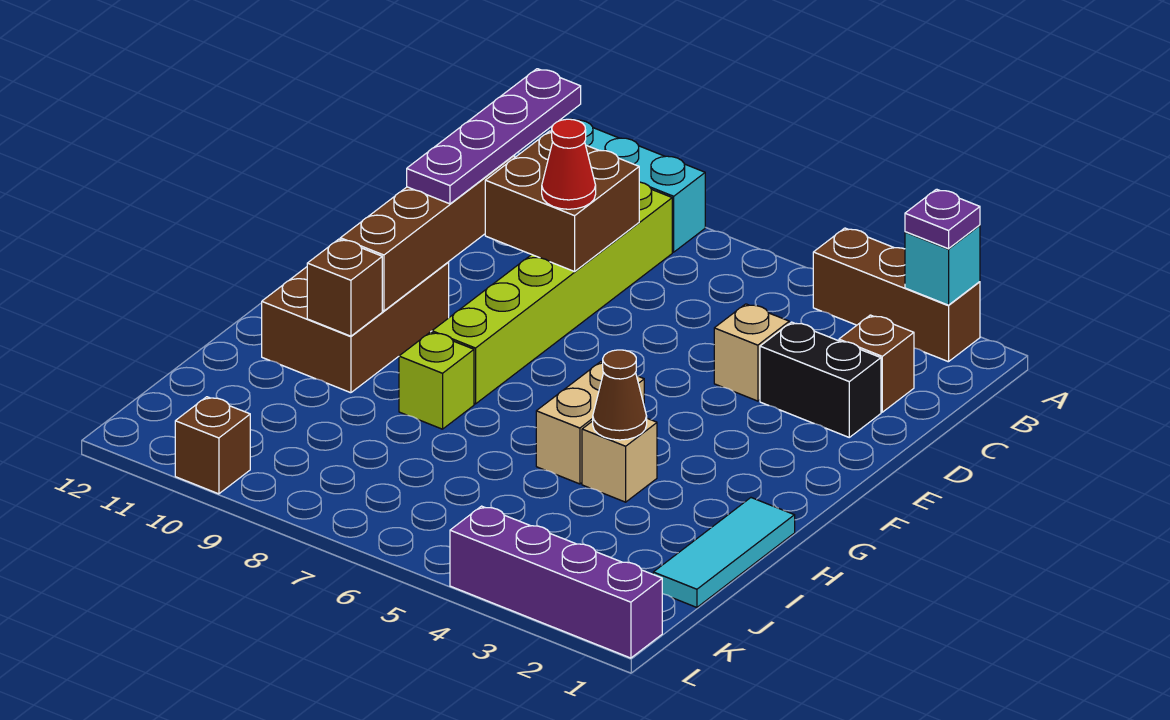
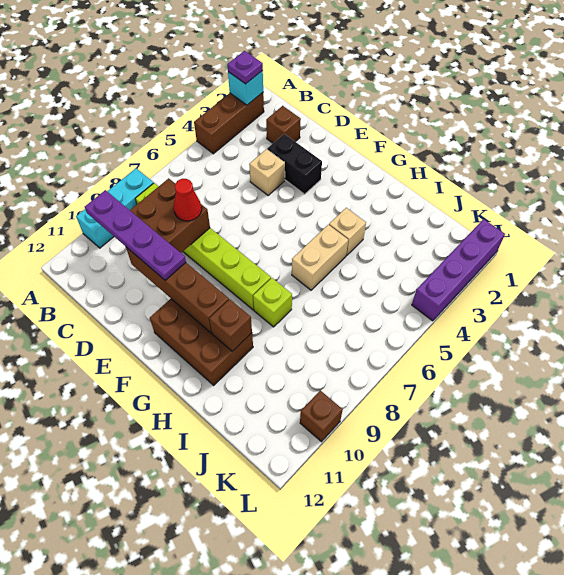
black 1x2 brick [760,322,881,437] -> black 1x2 brick turned to [267,134,322,194]
tan 1x2 brick [536,362,644,484] -> tan 1x2 brick turned to [292,225,348,290]
cyan 1x3 tile [653,498,795,607] -> none
brown 1x1 cone [593,350,647,440] -> none

